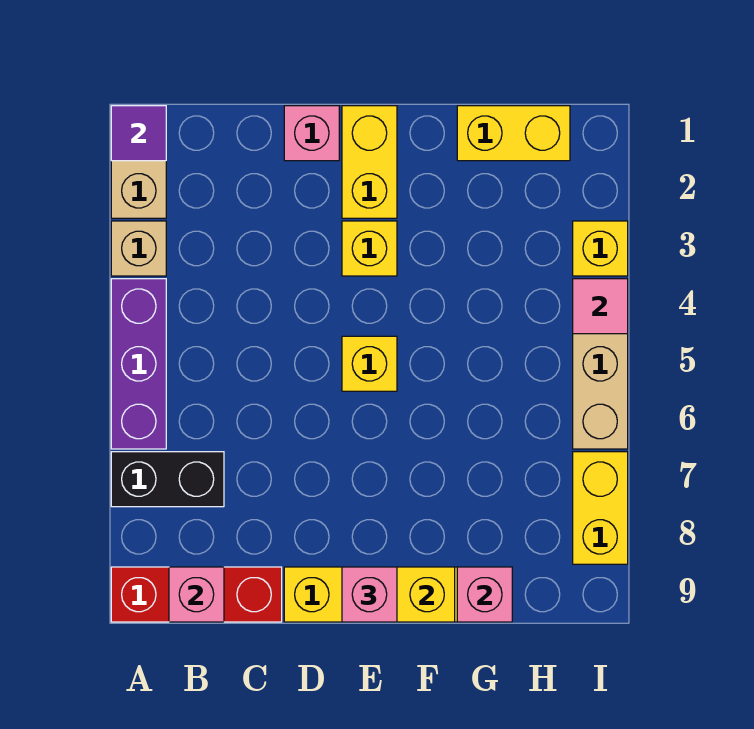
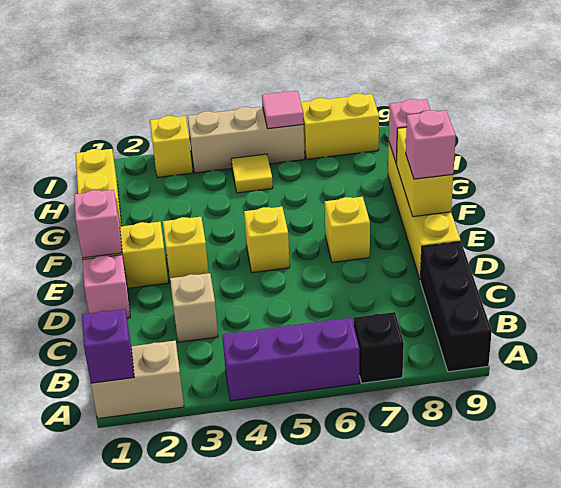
purple 1x1 tile [111,106,166,161] -> purple 1x1 brick [82,309,134,383]
tan 1x1 brick [111,221,166,276] -> tan 1x1 brick moved to [170,273,218,342]
black 1x2 brick [111,452,224,507] -> black 1x1 brick [354,312,404,383]
red 1x3 brick [111,567,282,622] -> black 1x3 brick [420,241,492,372]
pink 1x1 brick [169,567,224,622] -> pink 1x1 brick moved to [74,190,122,258]
none -> yellow 1x1 brick [325,197,370,262]
none -> yellow 1x1 tile [231,154,273,193]
pink 1x1 tile [573,279,628,334] -> pink 1x1 tile moved to [262,91,304,129]

